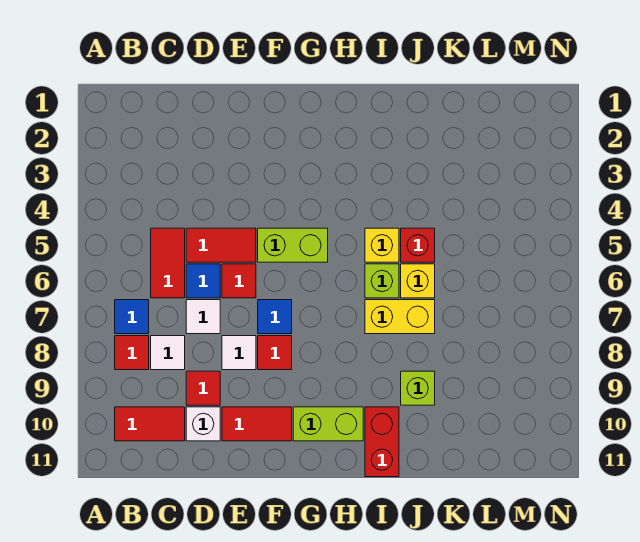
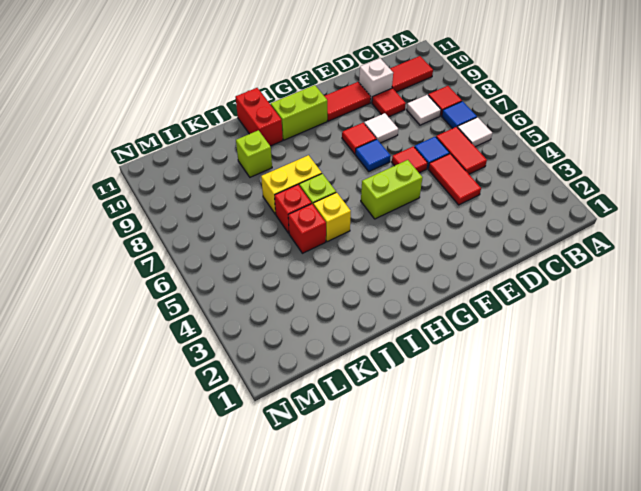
red 1x2 tile [186,228,256,262] -> red 1x2 tile turned to [428,154,481,205]
white 1x1 tile [186,300,220,334] -> white 1x1 tile moved to [457,117,492,147]
yellow 1x1 brick [401,264,435,298] -> red 1x1 brick [275,185,311,233]

